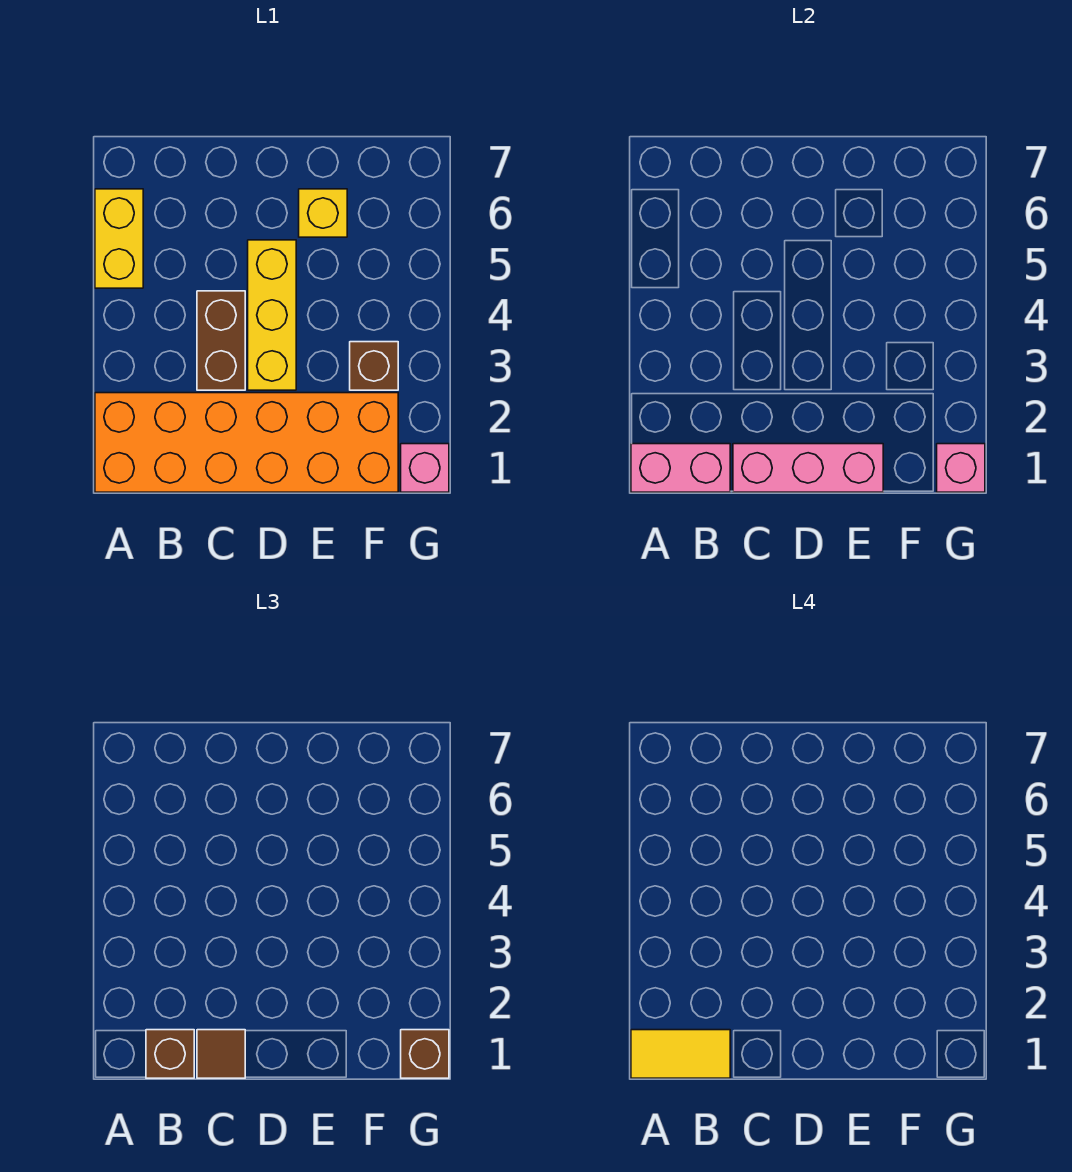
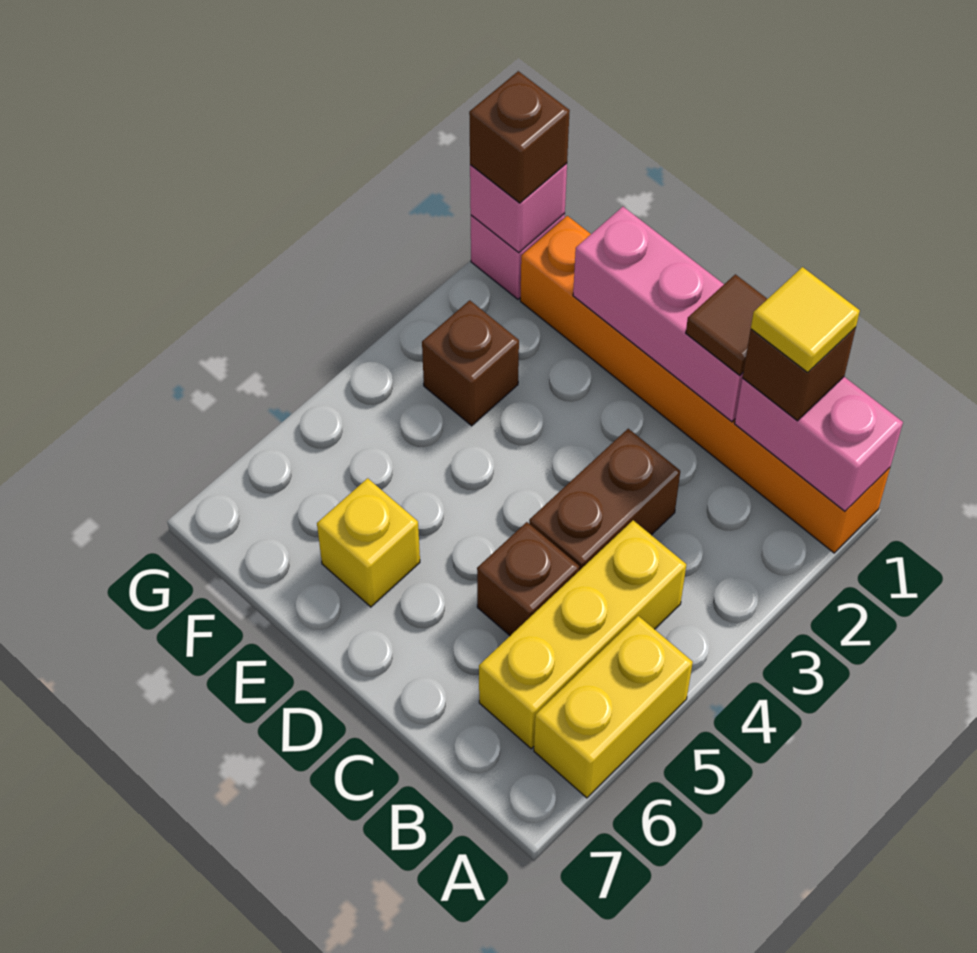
orange 2x6 brick [95,393,398,492] -> orange 1x6 brick [520,216,890,553]
yellow 1x2 tile [631,1030,730,1078] -> yellow 1x1 tile [751,267,860,372]
none -> brown 1x1 brick [477,522,579,636]
yellow 1x3 brick [248,240,296,390] -> yellow 1x3 brick moved to [479,520,686,749]

